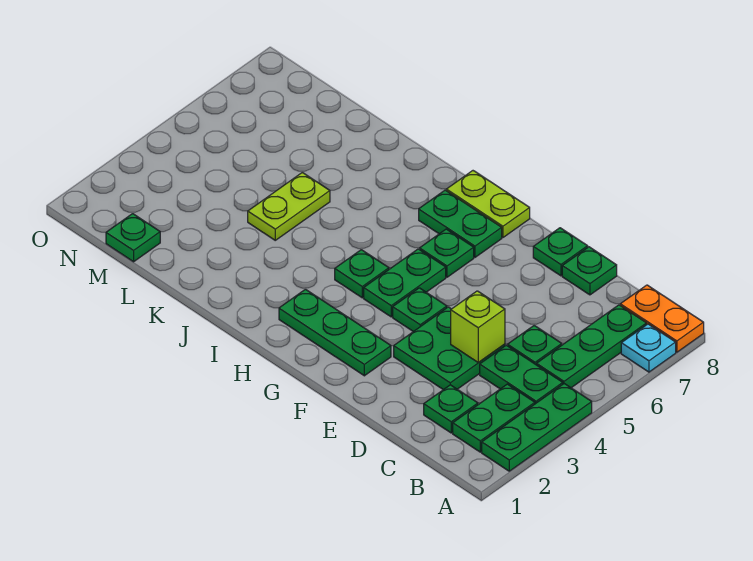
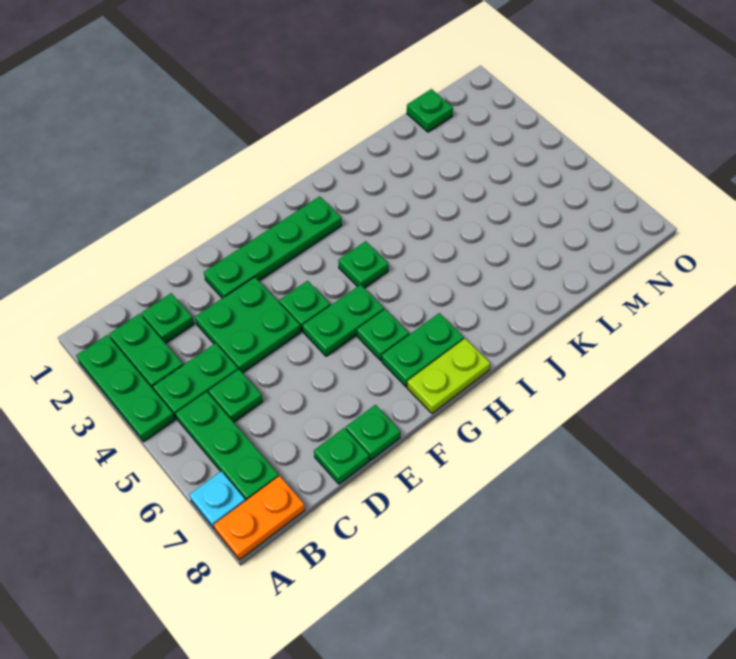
lime 1x1 brick [451,291,505,363] -> none
green 1x3 plate [279,289,391,376] -> green 1x4 plate [204,196,342,298]
green 1x2 plate [364,249,446,317] -> green 1x2 plate turned to [303,285,384,356]
lime 1x2 plate [248,172,330,240] -> none

